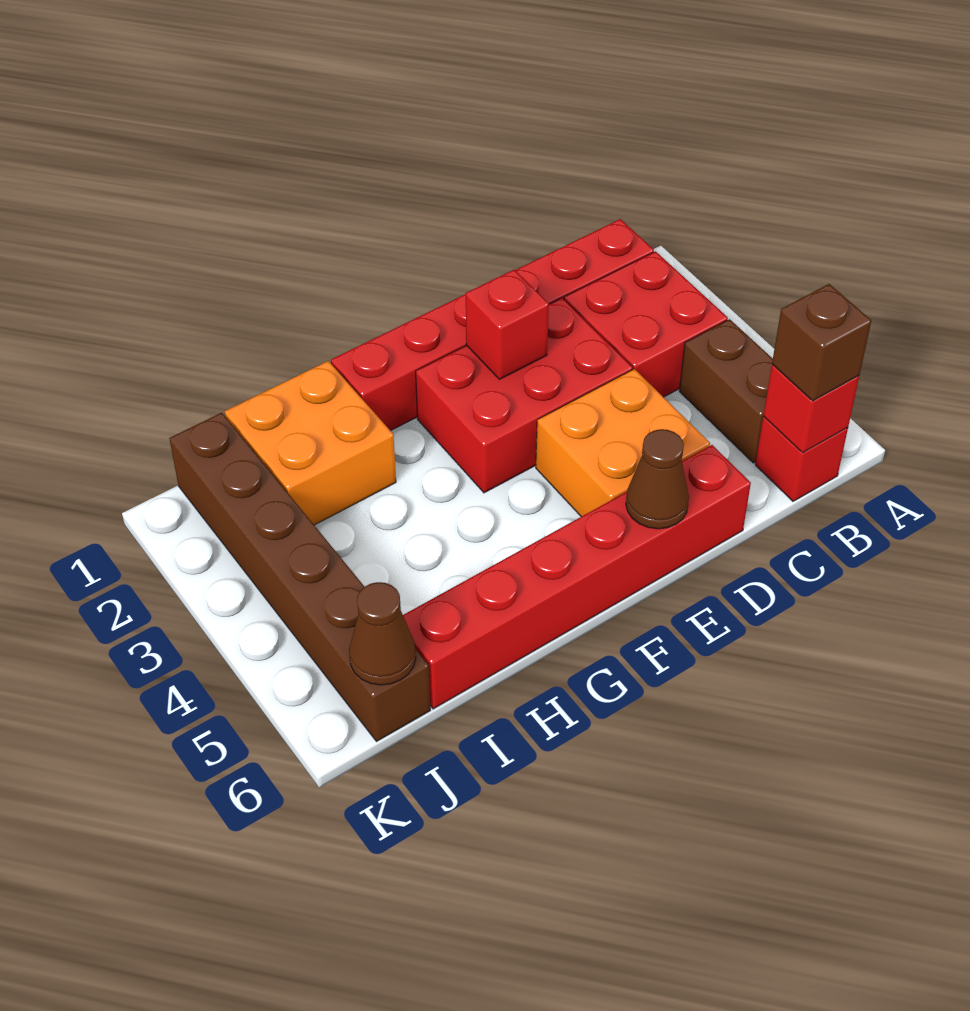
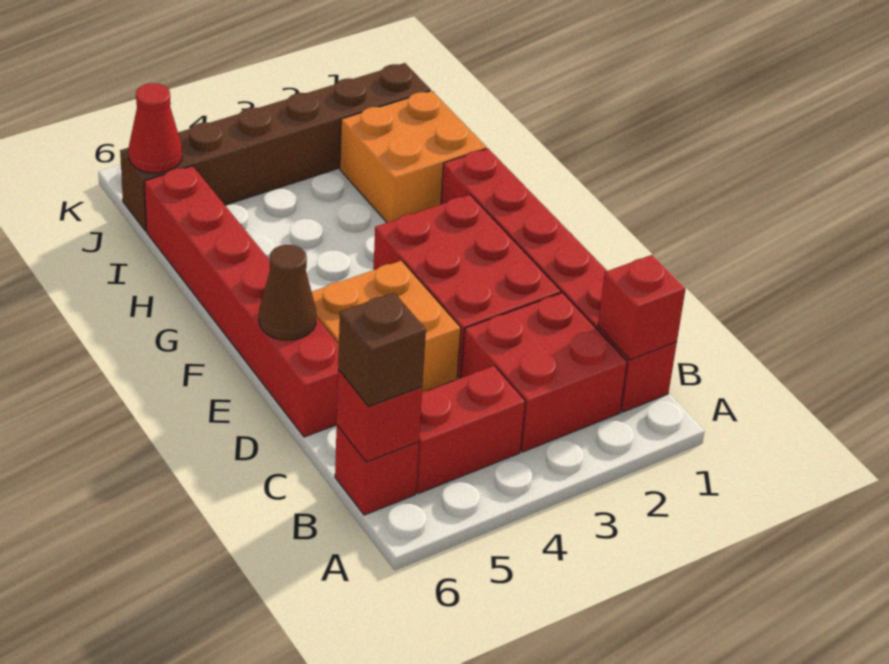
brown 1x2 brick [679,319,773,463] -> red 1x2 brick [416,366,525,494]
red 1x1 brick [466,270,549,379] -> red 1x1 brick moved to [598,255,686,360]
brown 1x1 cone [349,582,416,685] -> red 1x1 cone [129,83,182,173]

